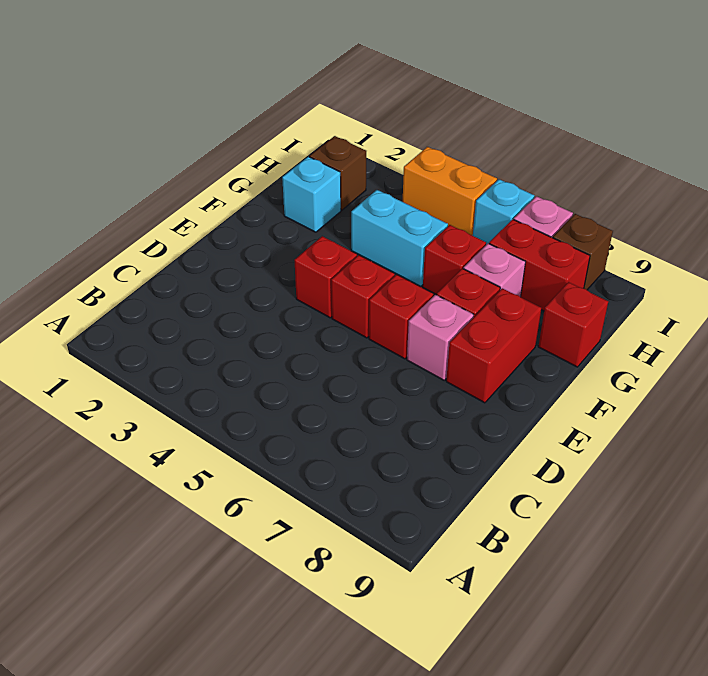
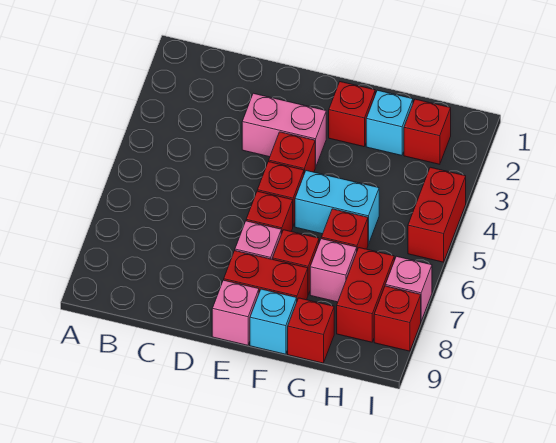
none -> pink 1x2 brick [242,93,326,167]
none -> pink 1x1 brick [212,280,259,345]
none -> red 1x1 brick [329,82,375,147]
cyan 1x2 brick [351,190,448,287] -> cyan 1x2 brick turned to [295,171,379,244]
brown 1x1 brick [310,136,366,210] -> red 1x1 brick [404,99,451,164]
orange 1x2 brick [403,147,497,236] -> red 1x2 brick [408,167,466,262]
cyan 1x1 brick [473,179,534,245] -> cyan 1x1 brick moved to [250,289,297,354]
brown 1x1 brick [553,214,613,290] -> red 1x1 brick [374,286,421,351]

